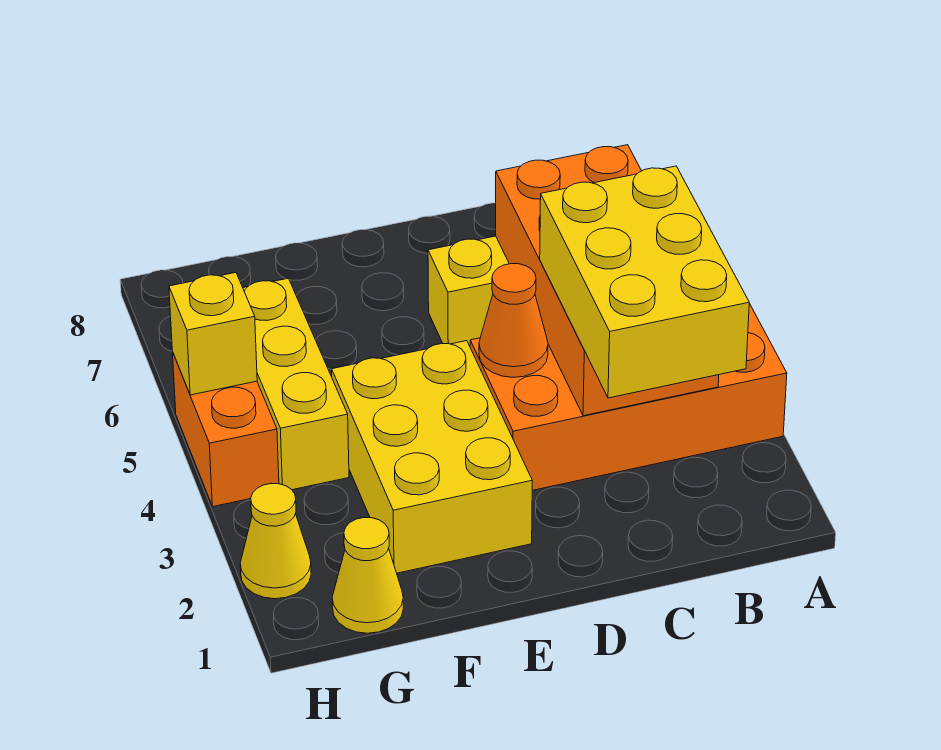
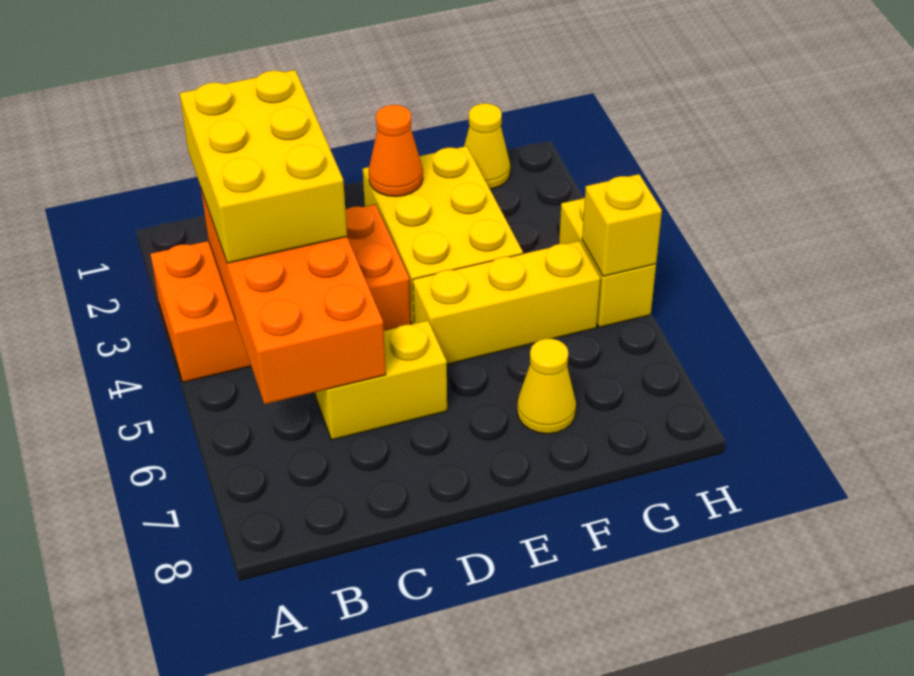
orange 1x1 cone [479,264,548,377] -> orange 1x1 cone moved to [368,105,423,197]
yellow 1x3 brick [243,278,349,490] -> yellow 1x3 brick turned to [413,241,600,364]
yellow 1x1 cone [240,484,311,599] -> yellow 1x1 cone moved to [517,339,576,434]
orange 1x2 brick [172,351,279,507] -> yellow 1x2 brick [559,197,656,327]

